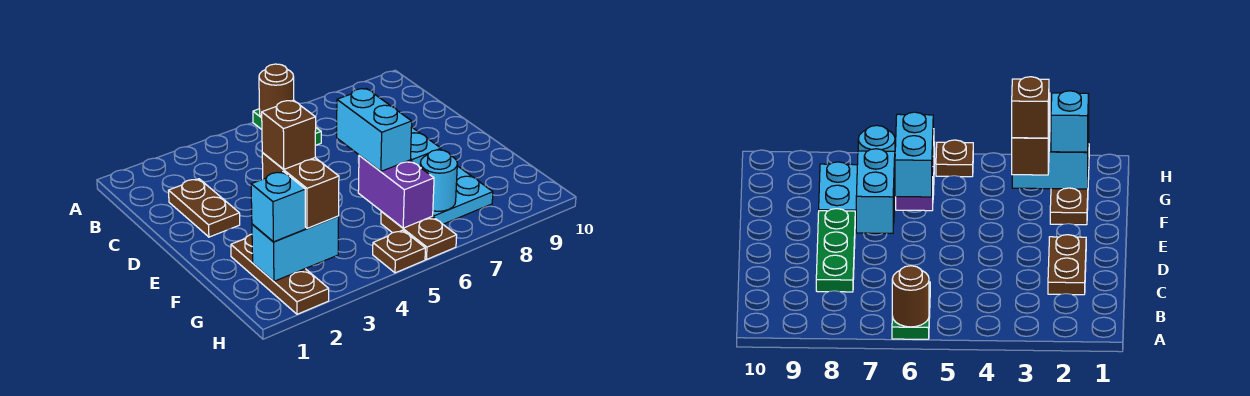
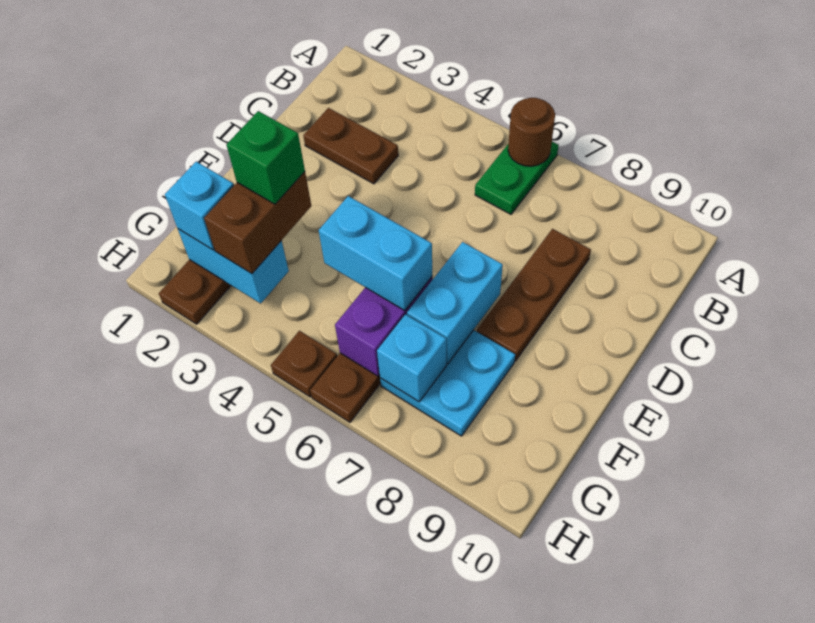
brown 1x2 plate [169,179,240,237] -> brown 1x2 plate turned to [303,108,398,184]
green 1x3 plate [816,209,855,292] -> brown 1x3 plate [477,229,591,361]
cyan 1x2 brick [337,89,412,171] -> cyan 1x2 brick turned to [319,196,432,311]
brown 1x1 brick [262,100,316,169] -> green 1x1 brick [227,111,305,204]
cyan 1x1 round brick [420,150,457,211] -> cyan 1x1 brick [377,314,446,402]

